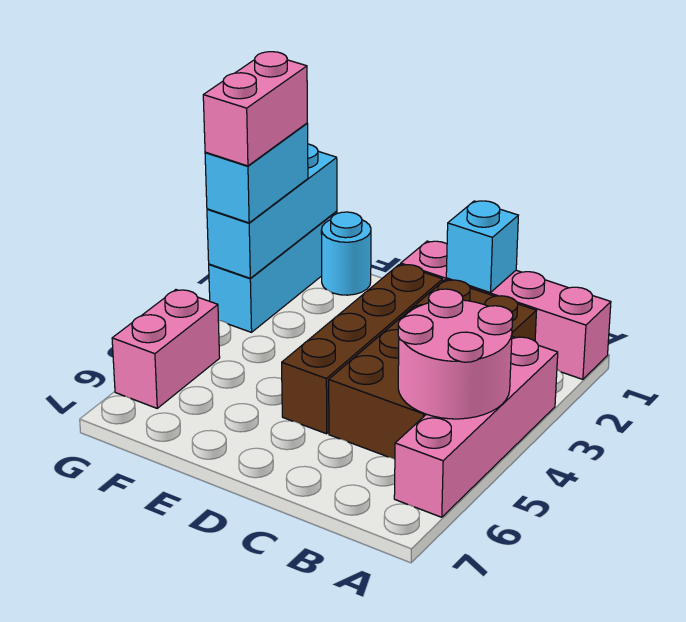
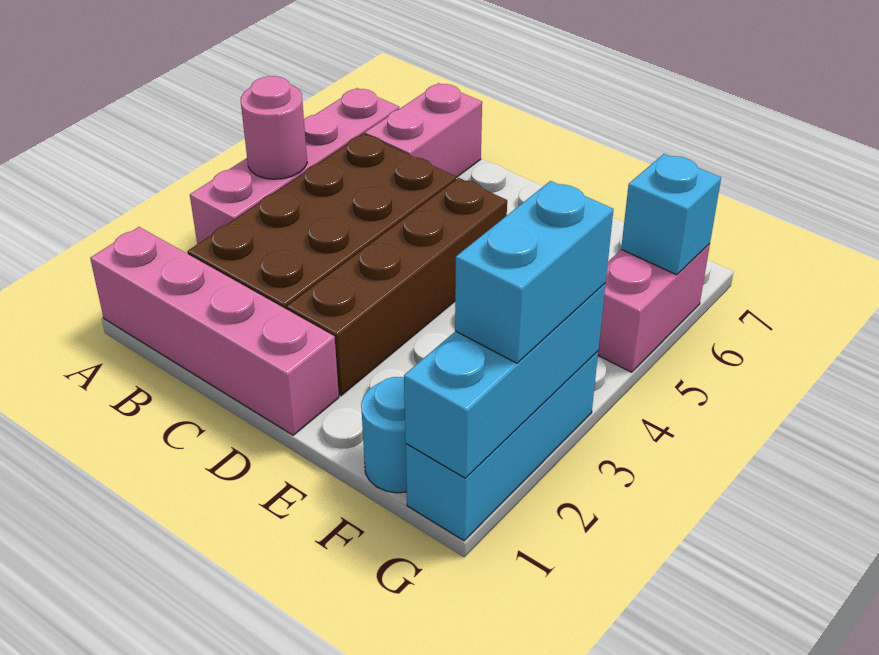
pink 2x2 round brick [398,289,513,419] -> pink 1x1 round brick [241,76,307,179]
cyan 1x1 brick [446,201,518,293] -> cyan 1x1 brick moved to [621,154,721,275]
pink 1x2 brick [203,52,307,166] -> pink 1x2 brick moved to [365,83,482,177]

